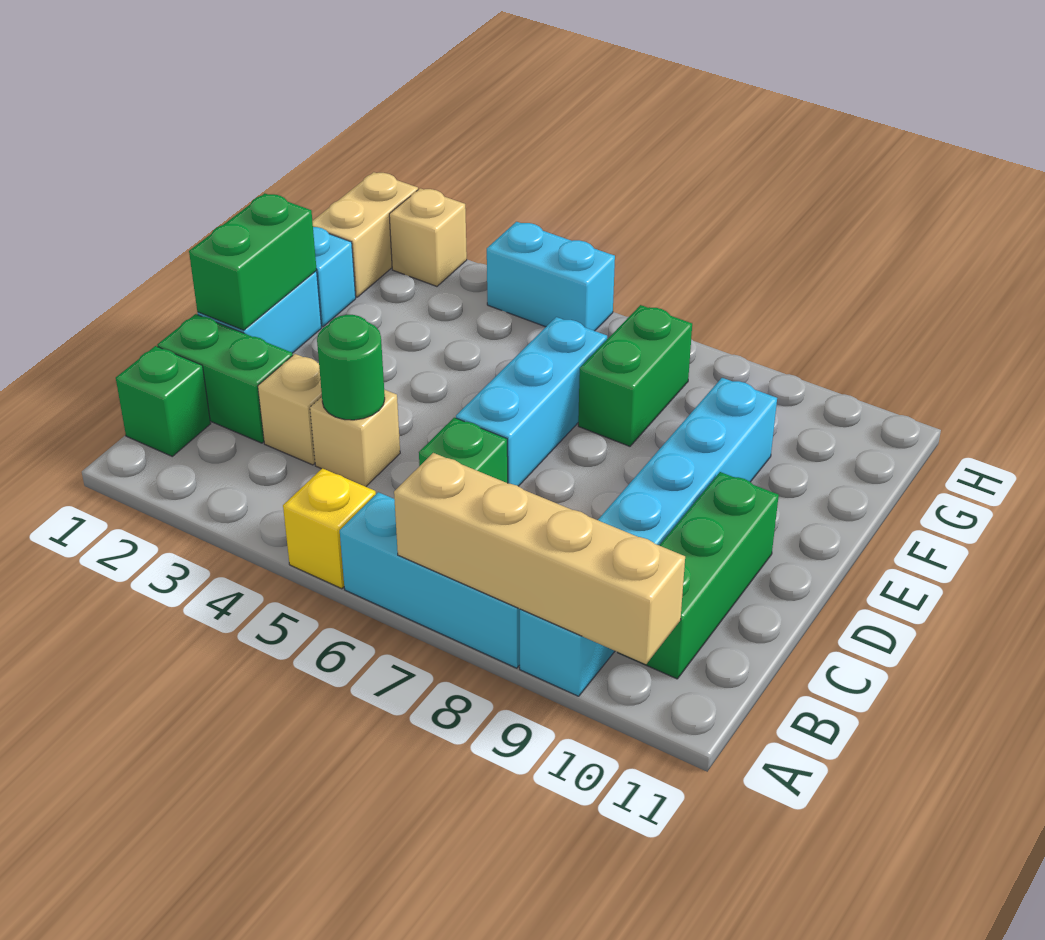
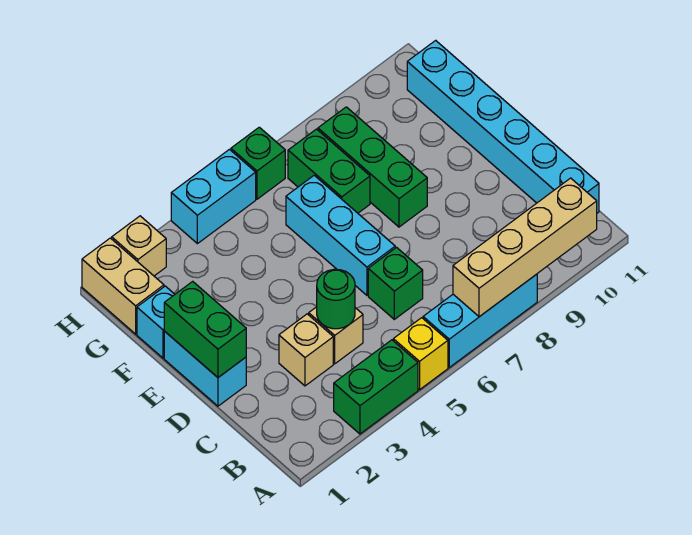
cyan 1x6 brick [520,378,777,696] -> cyan 1x6 brick moved to [407,40,599,213]
green 1x1 brick [116,346,211,456] -> green 1x1 brick moved to [231,127,285,199]
green 1x3 brick [618,472,779,679] -> green 1x3 brick moved to [318,107,427,227]
green 1x2 brick [157,314,293,443] -> green 1x2 brick moved to [334,340,418,434]

